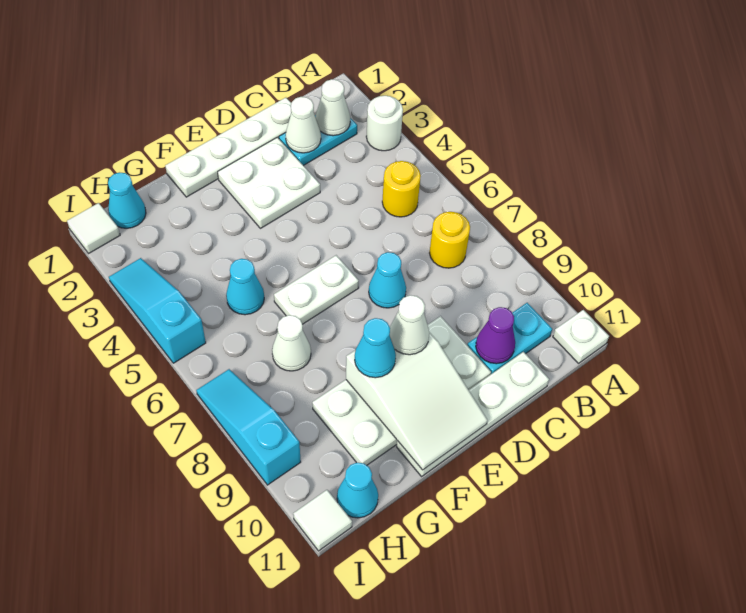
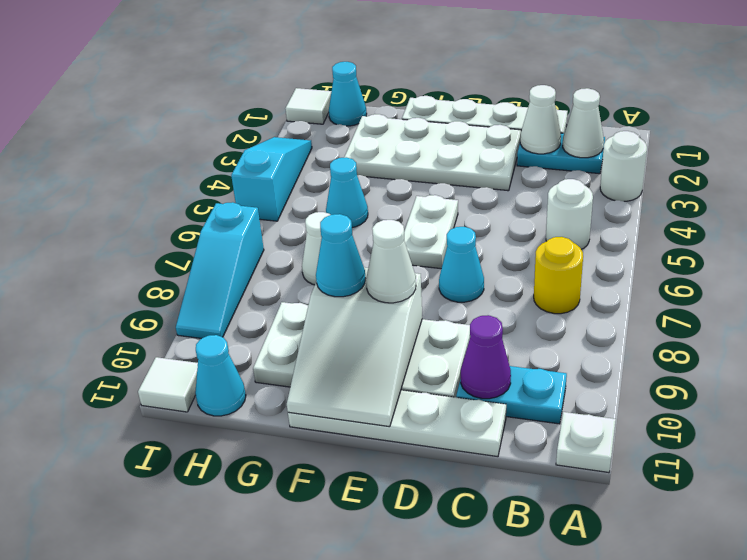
yellow 1x1 round brick [382,161,421,217] -> white 1x1 round brick [546,179,593,249]
white 2x2 plate [218,137,320,228] -> white 2x4 plate [344,114,521,191]
white 1x2 plate [274,255,359,324] -> white 1x2 plate turned to [404,195,458,269]
cyan 1x3 slope [196,369,301,485] -> cyan 1x3 slope turned to [176,202,264,339]

